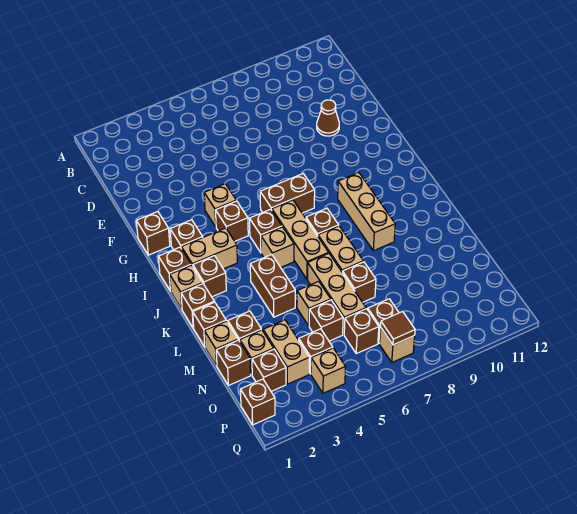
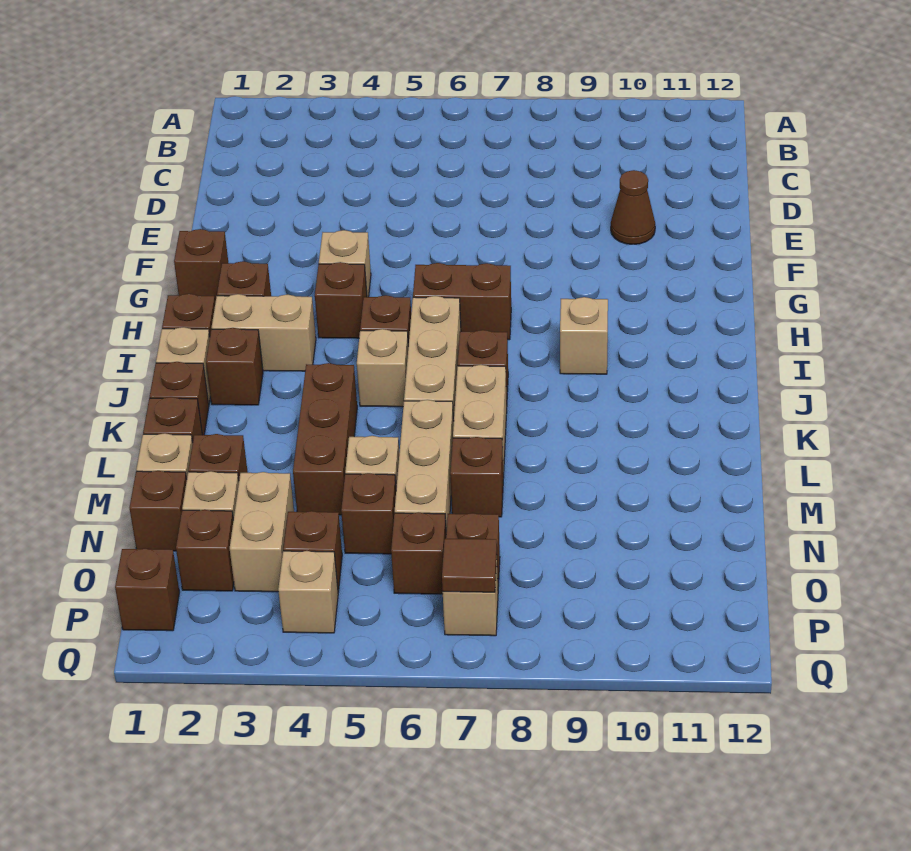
tan 1x3 brick [338,173,395,251] -> tan 1x1 brick [560,297,608,374]
brown 1x2 brick [250,255,295,317] -> brown 1x3 brick [293,363,357,515]

